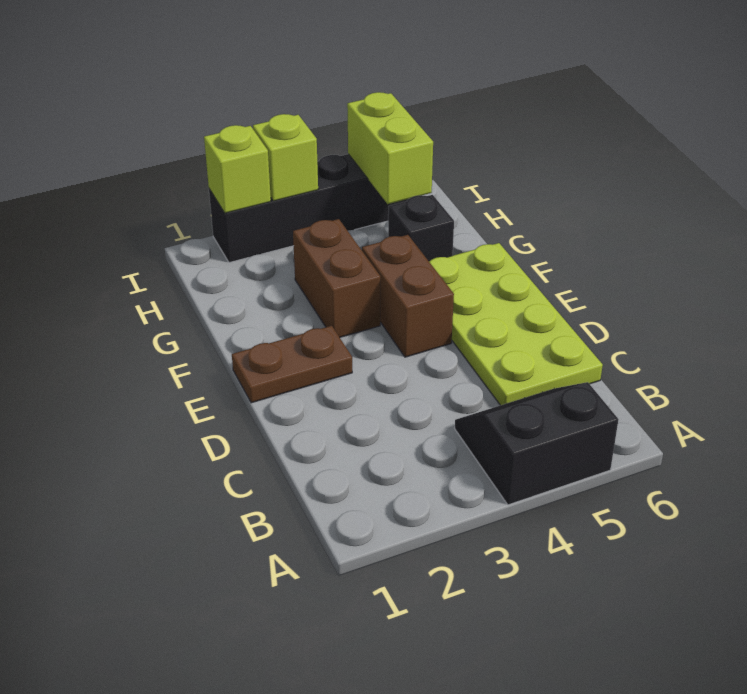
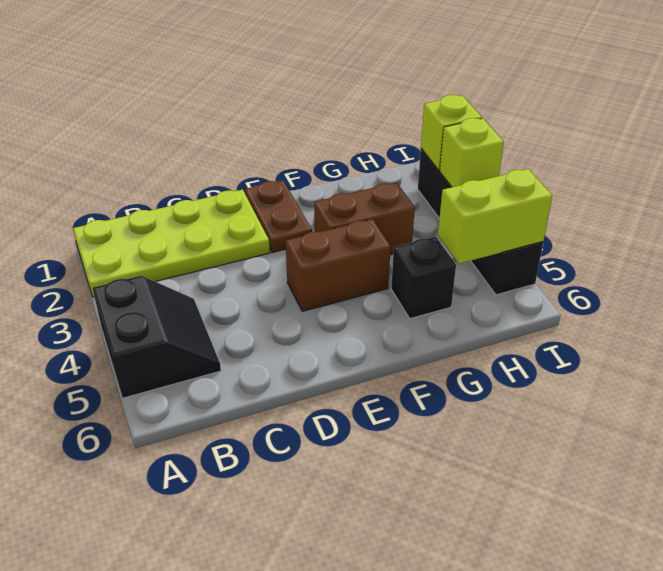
lime 2x4 plate [429,243,603,405] -> lime 2x4 plate moved to [73,190,270,297]

